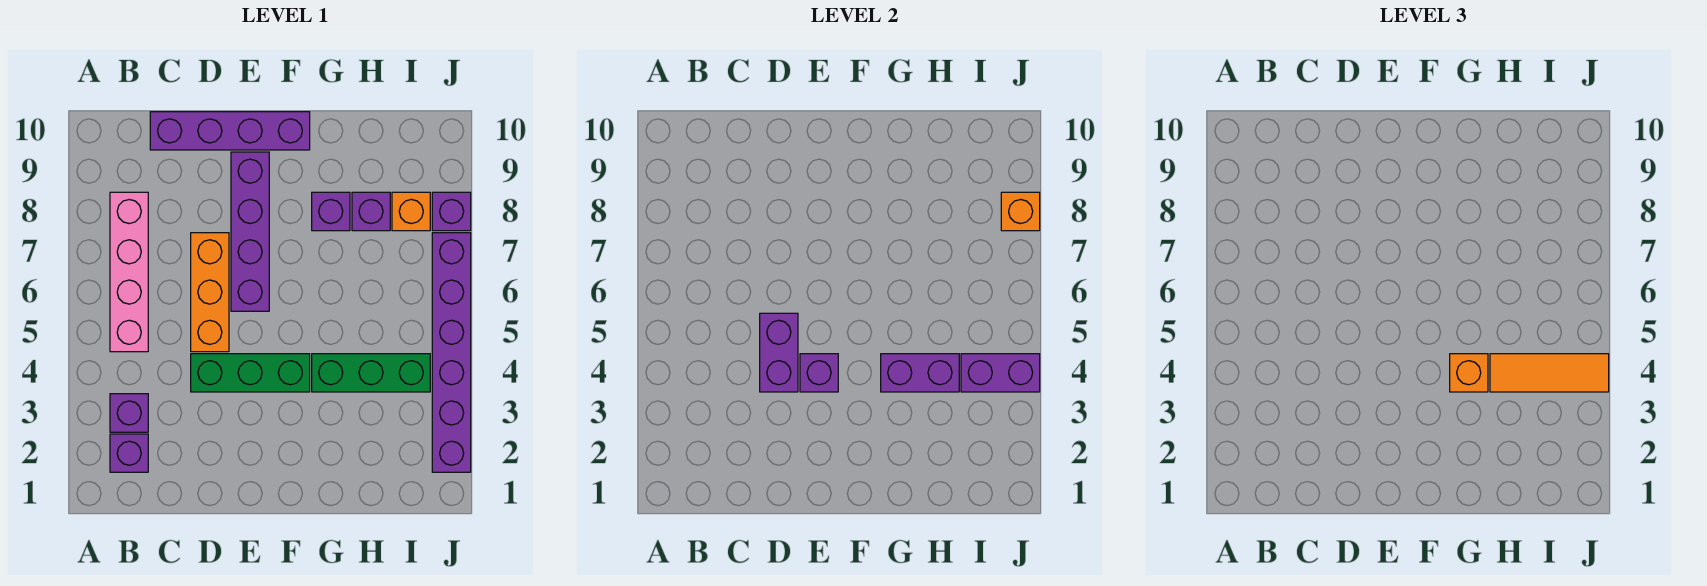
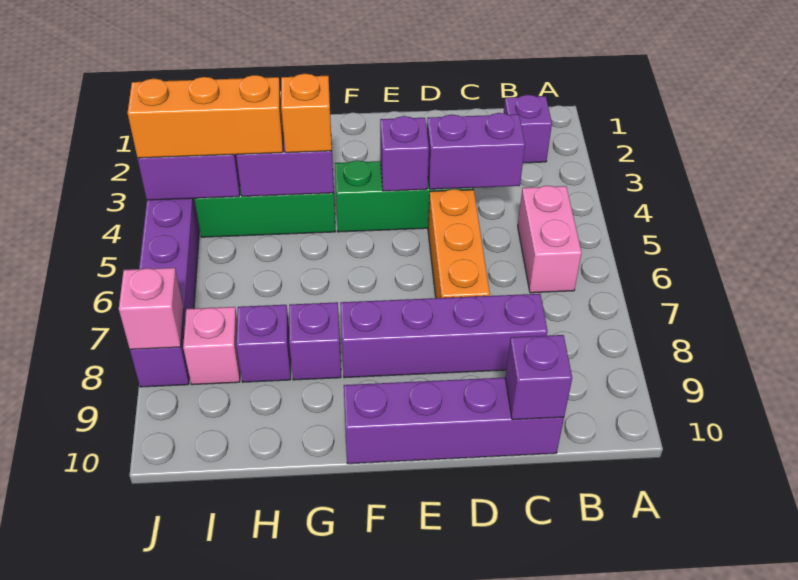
purple 1x1 brick [110,394,148,432] -> purple 1x1 brick moved to [505,335,572,420]
pink 1x4 brick [110,192,148,352] -> pink 1x2 brick [518,186,582,293]
purple 1x2 brick [760,313,798,392] -> purple 1x2 brick turned to [427,113,525,189]
purple 1x4 brick [231,152,269,311] -> purple 1x4 brick turned to [340,294,548,378]
orange 1x3 tile [1490,354,1609,392] -> orange 1x3 brick [128,75,283,158]
orange 1x1 brick [392,192,430,231] -> pink 1x1 brick [183,307,240,385]
orange 1x1 brick [1001,192,1040,231] -> pink 1x1 brick [119,268,184,349]

